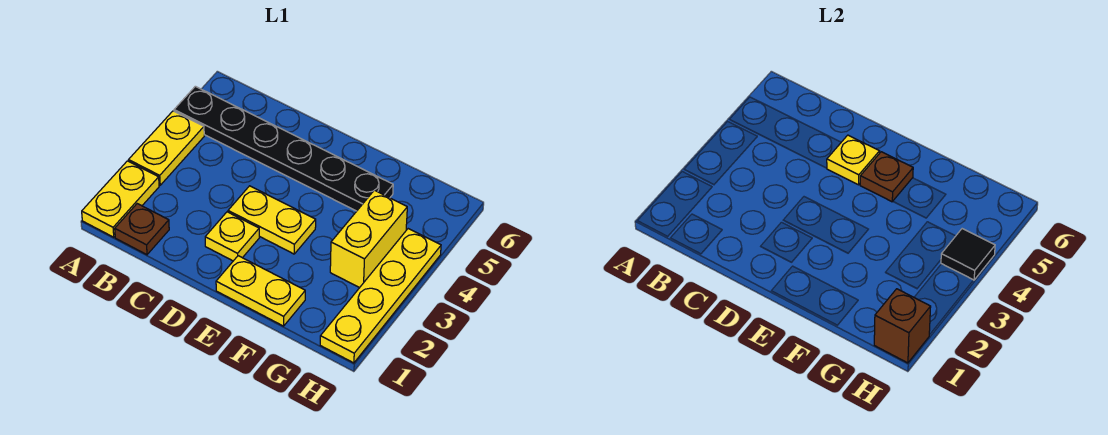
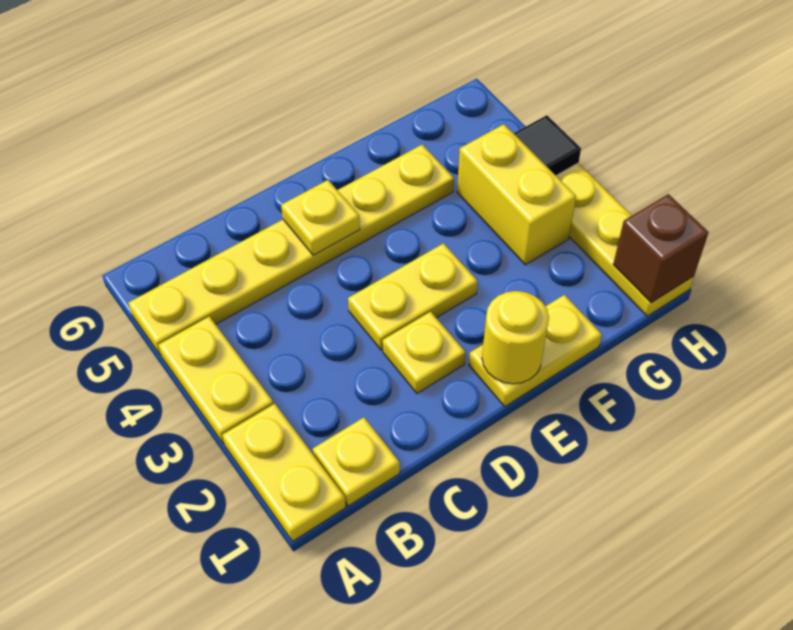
black 1x6 plate [174,86,393,211] -> yellow 1x6 plate [129,145,454,355]
brown 1x1 plate [115,204,169,255] -> yellow 1x1 plate [313,417,400,506]
none -> yellow 1x1 round brick [482,291,549,384]
brown 1x1 plate [860,152,913,202] -> none

